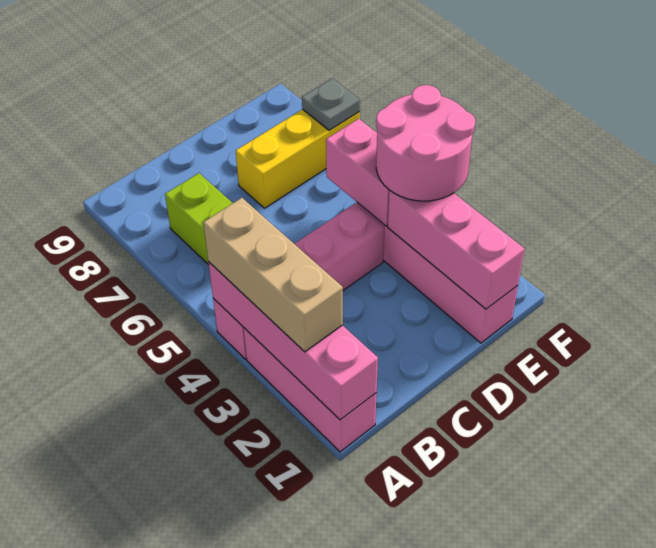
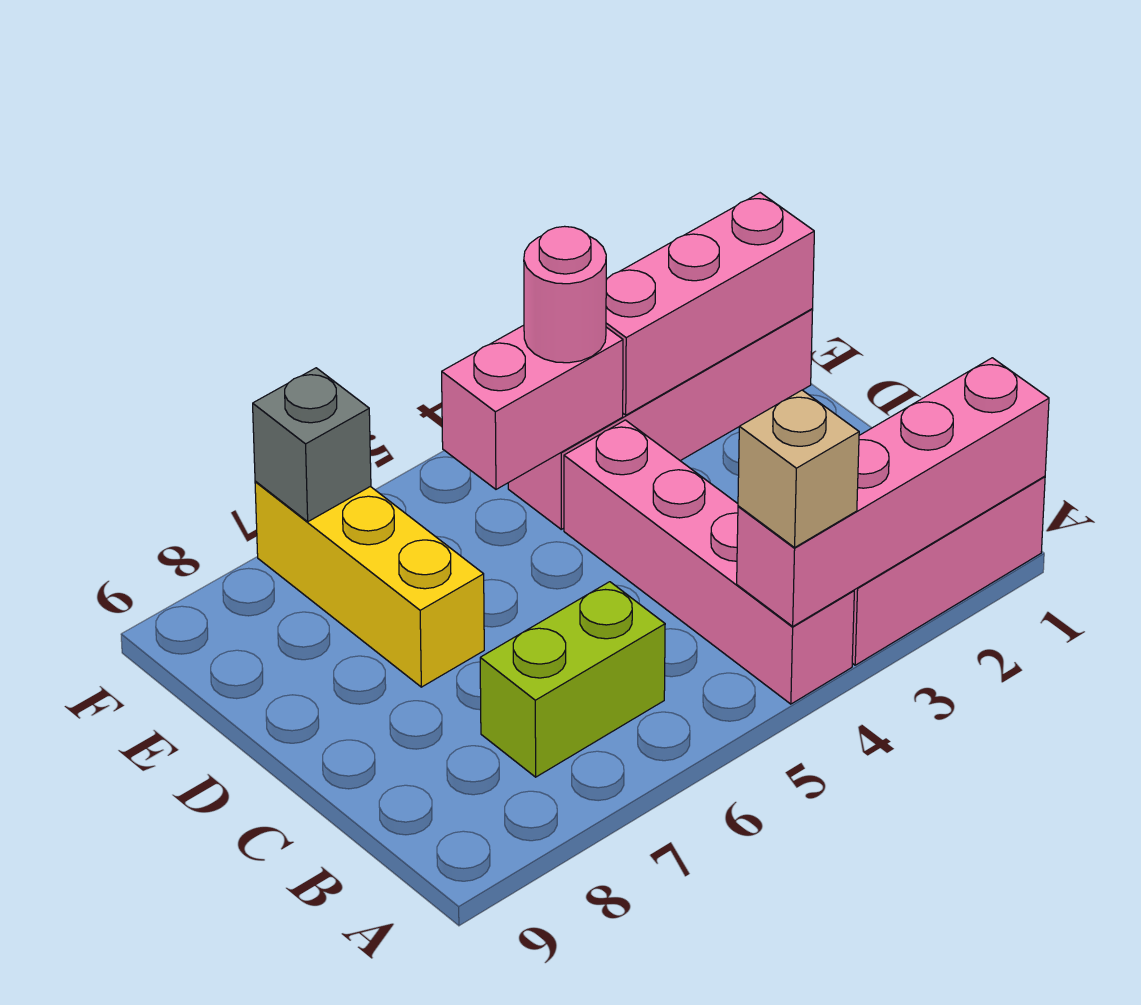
tan 1x3 brick [203,198,343,352] -> tan 1x1 brick [738,390,859,547]
pink 2x2 round brick [376,85,476,201] -> pink 1x1 round brick [524,226,606,363]
grey 1x1 plate [302,78,360,131] -> grey 1x1 brick [253,368,371,522]

